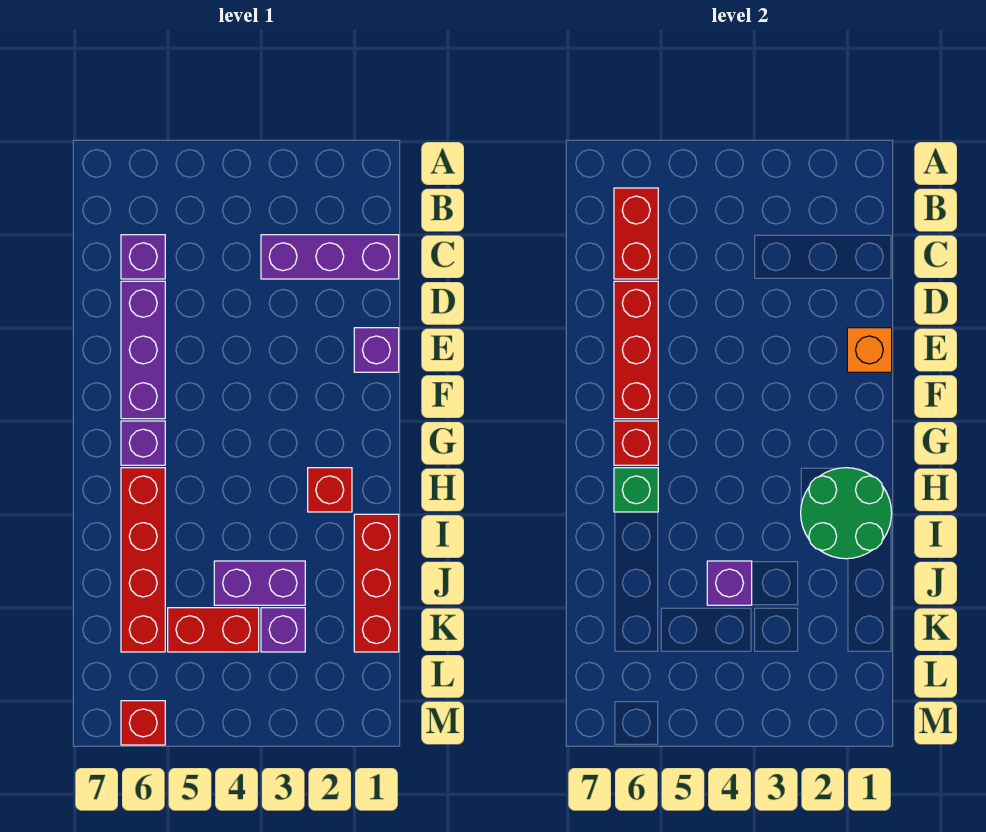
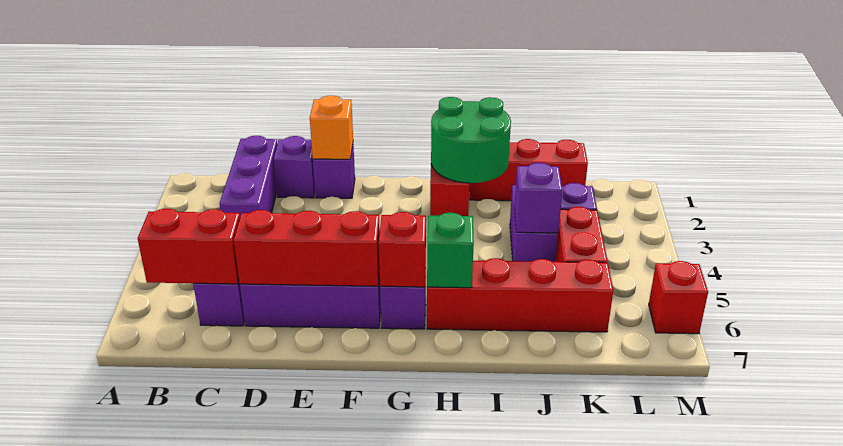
none -> purple 1x1 brick [274,136,315,198]

